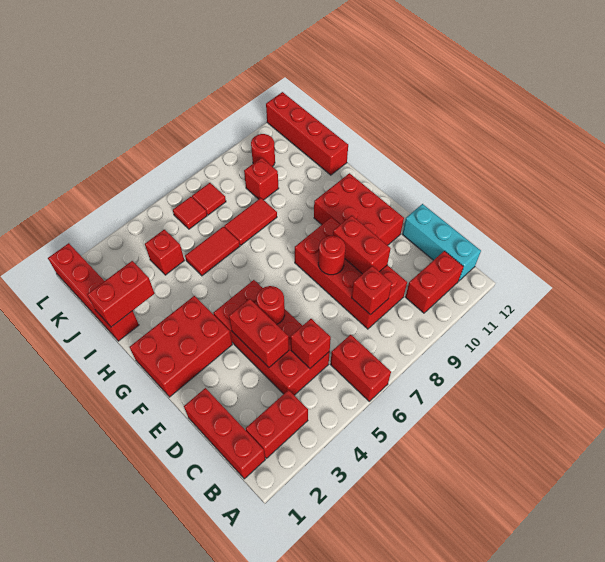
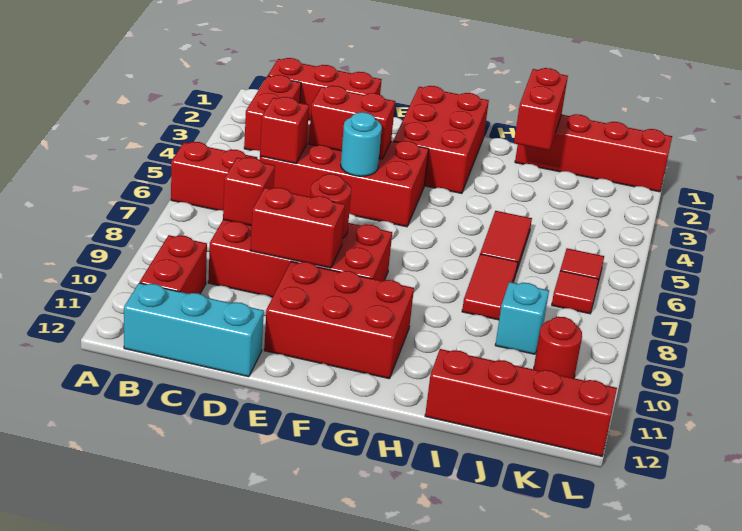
red 1x1 round brick [257,286,285,324] -> cyan 1x1 round brick [341,112,382,176]
red 1x1 brick [145,229,184,275] -> none
red 1x1 brick [244,158,279,200] -> cyan 1x1 brick [495,282,549,354]

